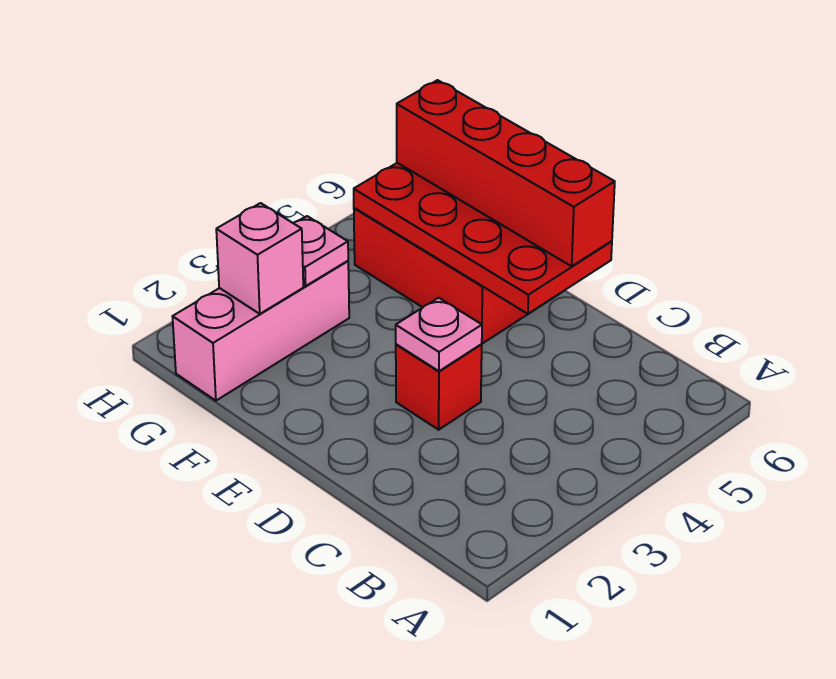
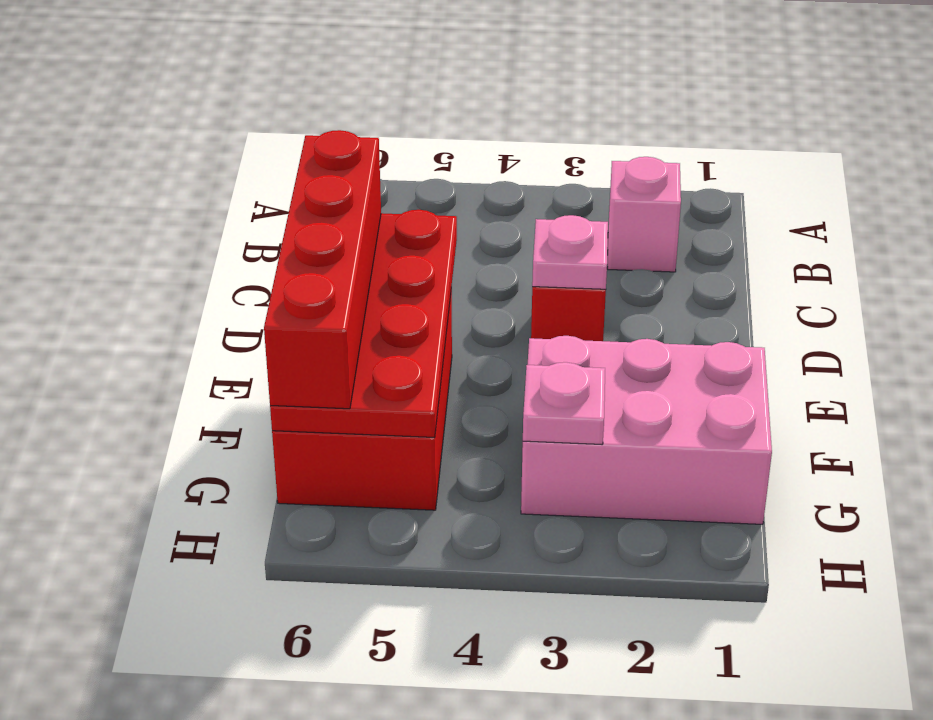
pink 1x3 brick [172,261,349,401] -> pink 2x3 brick [521,336,772,524]
pink 1x1 brick [216,203,303,314] -> pink 1x1 brick moved to [607,157,681,272]

